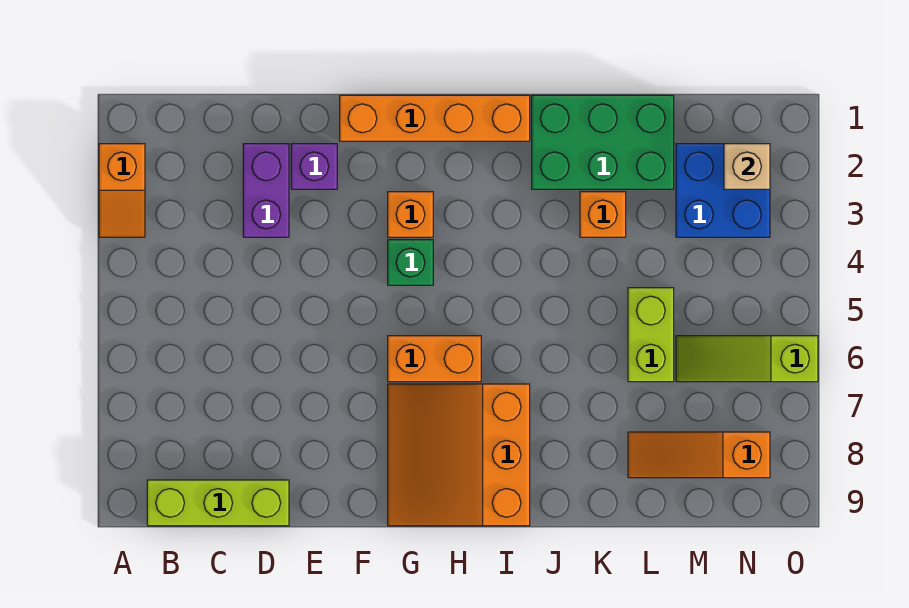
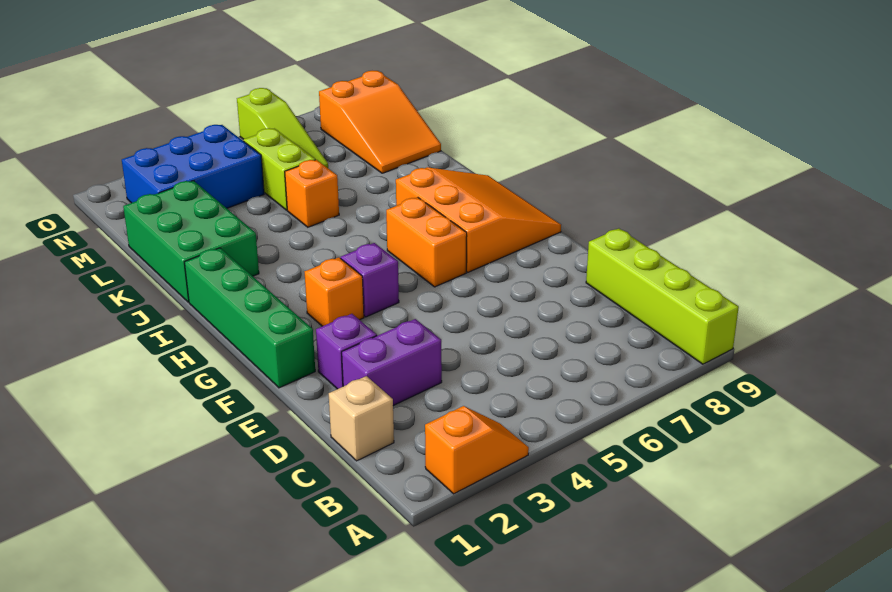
lime 1x3 brick [147,480,289,526] -> lime 1x4 brick [586,228,739,364]
orange 1x4 brick [340,95,530,141] -> green 1x4 brick [184,248,315,388]
green 1x1 brick [388,240,433,285] -> purple 1x1 brick [341,243,399,317]
orange 3x3 slope [388,384,530,526] -> orange 3x3 slope turned to [396,167,561,272]
orange 1x1 brick [580,192,626,237] -> orange 1x1 brick moved to [285,160,339,227]
lime 1x2 brick [628,288,674,382] -> lime 1x2 brick turned to [243,128,315,210]
orange 1x3 slope [628,432,770,478] -> orange 2x3 slope [319,71,441,173]
blue 2x2 brick [676,144,770,237] -> blue 2x3 brick [122,125,264,208]
tan 1x1 brick [724,144,770,189] -> tan 1x1 brick moved to [329,376,394,461]

